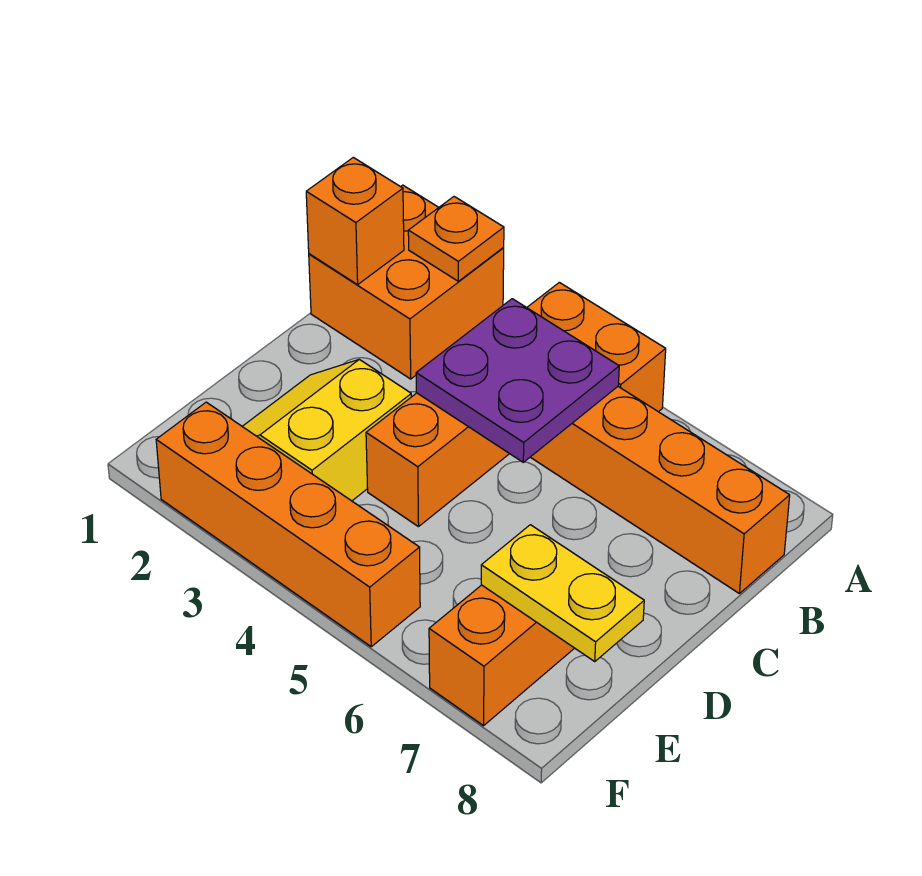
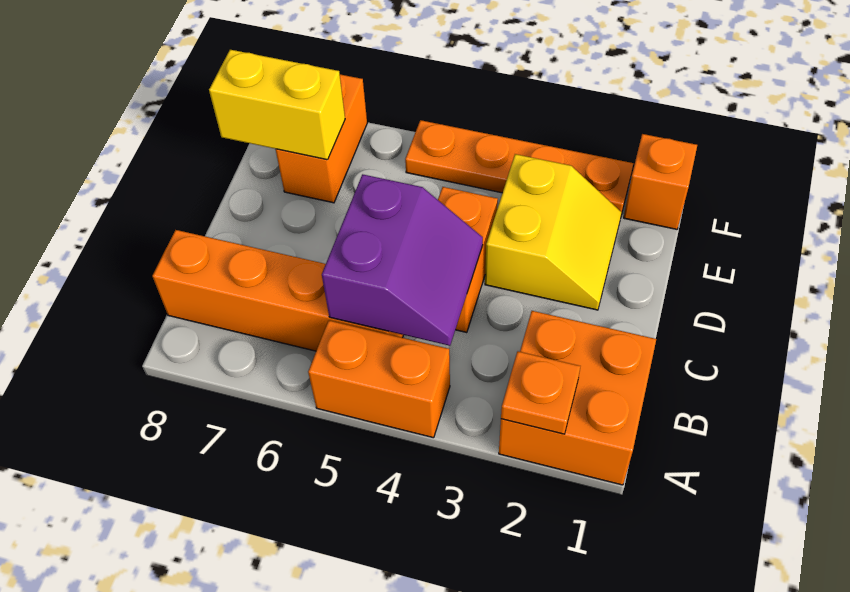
orange 1x1 brick [306,157,404,285] -> orange 1x1 brick moved to [624,134,697,229]
purple 2x2 plate [416,299,619,462] -> purple 2x2 slope [322,174,483,346]
yellow 1x2 plate [481,525,644,662] -> yellow 1x2 brick [209,50,345,160]
orange 1x4 brick [156,402,420,647] -> orange 1x4 plate [405,120,633,212]

